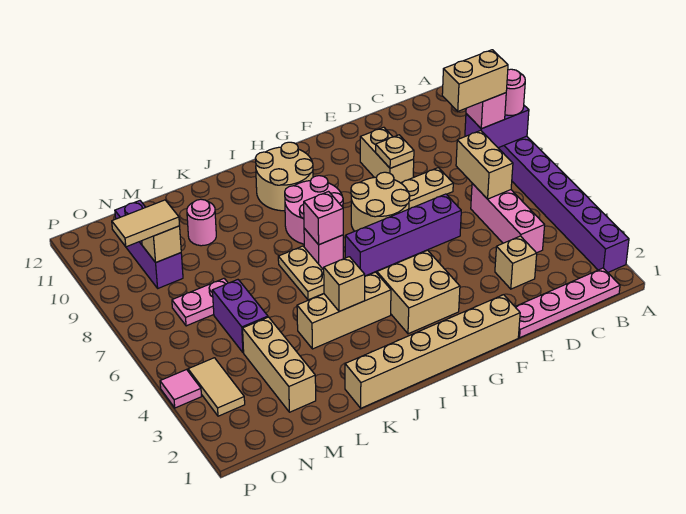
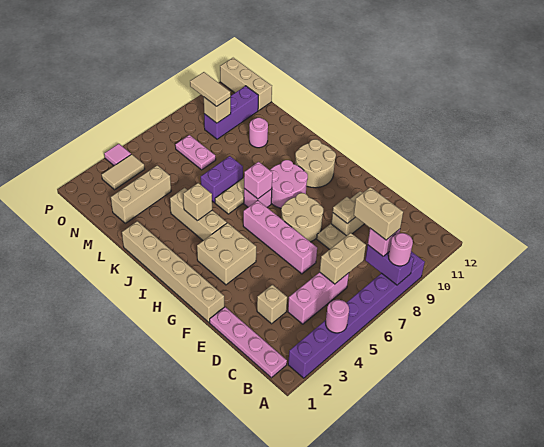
none -> pink 1x1 round brick [326,300,349,333]
purple 1x4 brick [345,194,461,276] -> pink 1x4 brick [243,200,317,274]
purple 1x2 brick [212,280,268,353] -> purple 1x2 brick moved to [201,156,243,202]
none -> tan 1x3 brick [220,58,272,110]

